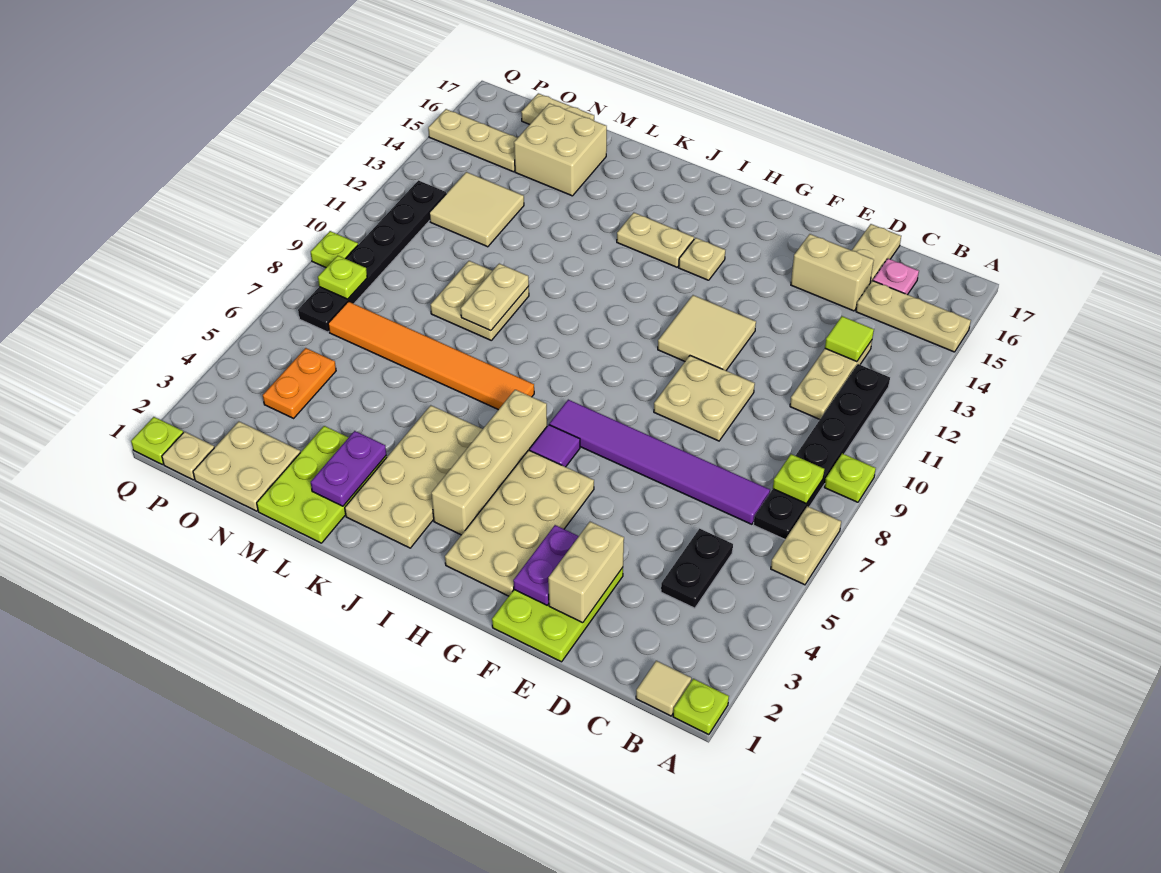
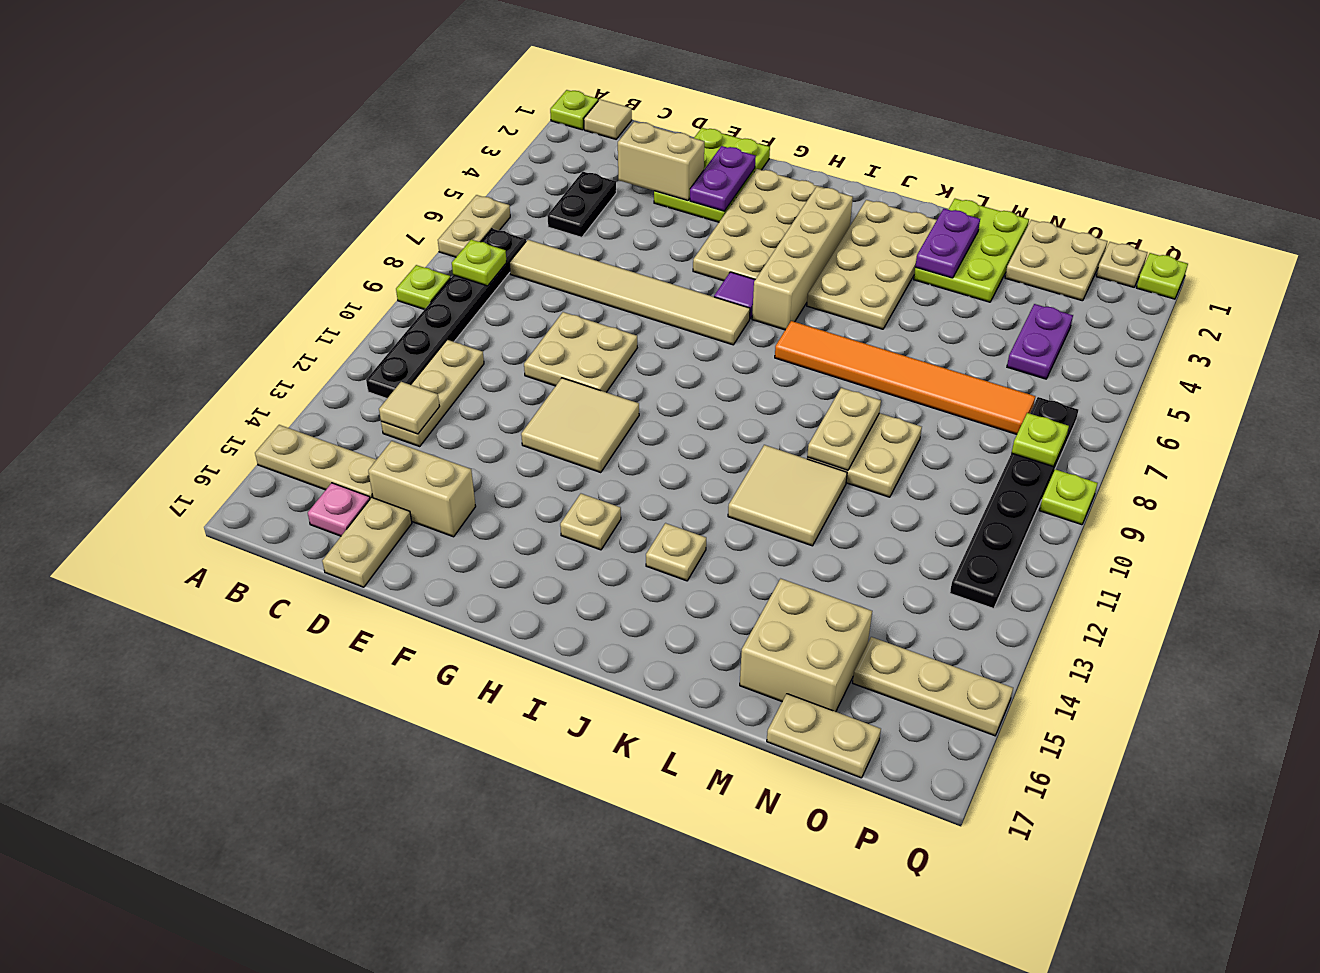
purple 1x6 tile [549,400,770,524] -> tan 1x6 tile [509,240,750,345]
lime 1x1 tile [825,316,874,362] -> tan 1x1 tile [379,382,440,434]
tan 1x2 brick [548,522,624,623] -> tan 1x2 brick turned to [618,122,704,200]
tan 1x2 plate [617,213,694,267] -> tan 1x1 plate [646,523,706,581]
tan 2x2 tile [429,172,524,247] -> tan 2x2 tile moved to [728,445,847,546]
orange 1x2 plate [263,348,336,418] -> purple 1x2 plate [1007,304,1073,379]

